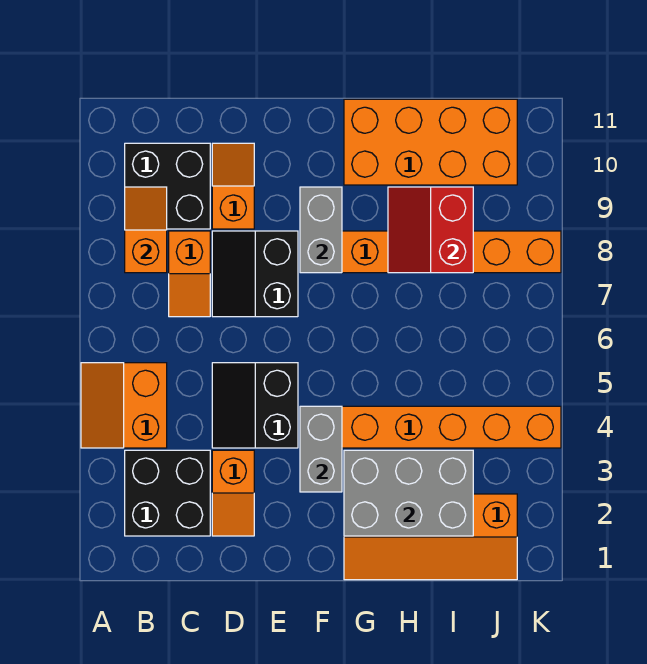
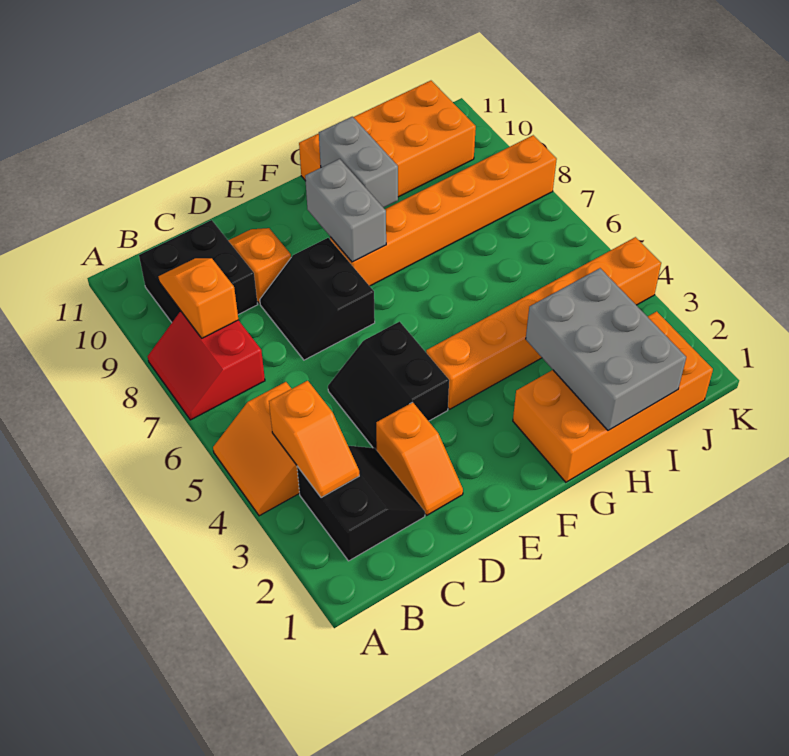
black 2x2 brick [125,450,210,536] -> black 2x2 slope [297,446,425,561]
orange 1x2 slope [169,231,210,317] -> orange 1x2 slope moved to [269,381,359,498]
grey 1x2 brick [300,406,342,492] -> grey 1x2 brick moved to [319,117,398,208]
orange 2x4 slope [344,494,517,580] -> orange 2x4 brick [513,311,713,482]
grey 2x3 brick [344,450,473,536] -> grey 2x3 brick turned to [526,268,686,431]
red 2x2 slope [388,187,473,273] -> red 2x2 slope moved to [148,311,265,420]

